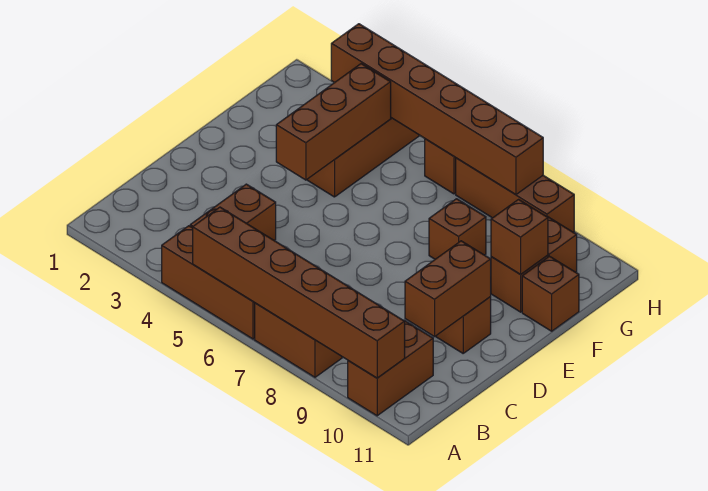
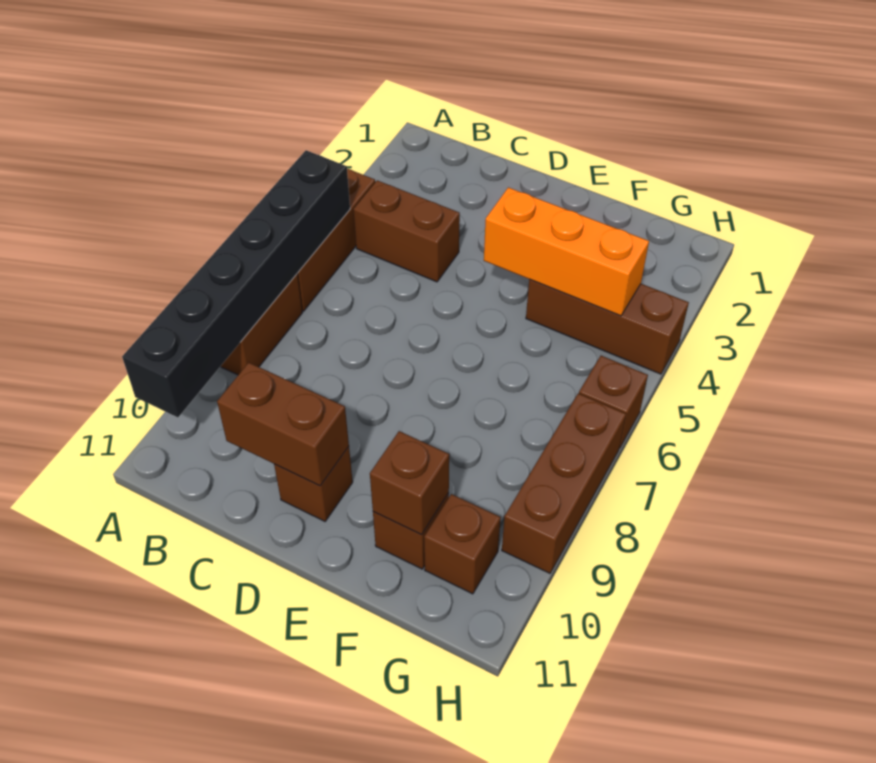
brown 1x6 brick [193,207,405,378] -> black 1x6 brick [122,150,350,417]
brown 1x2 brick [348,320,433,416] -> none
brown 1x3 brick [276,64,391,180] -> orange 1x3 brick [484,187,649,316]
brown 1x1 brick [429,199,486,259] -> none
brown 1x1 brick [522,256,579,331] -> none
brown 1x6 brick [331,24,543,195] -> none

